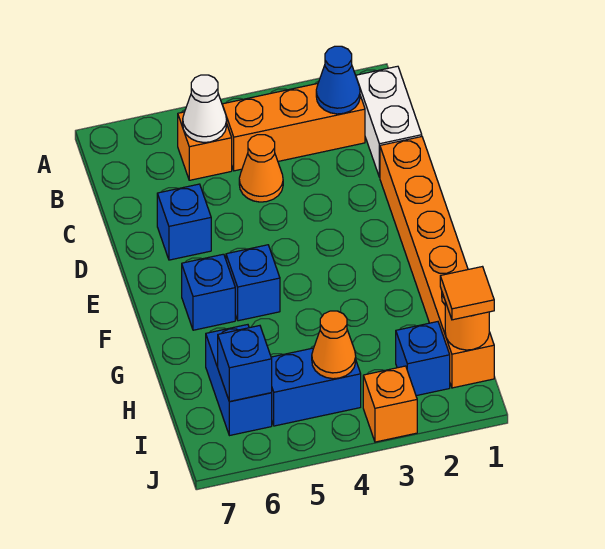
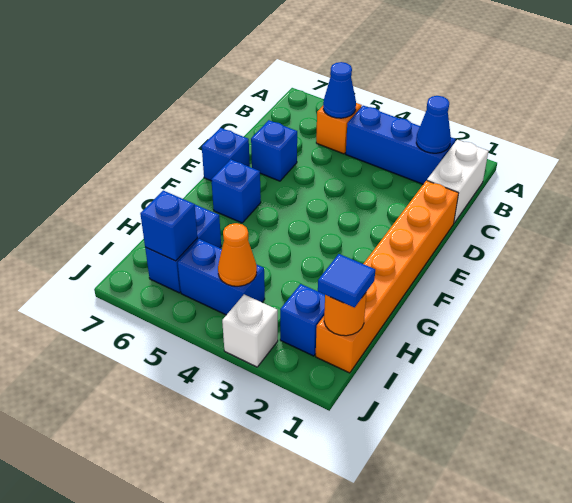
orange 1x3 brick [222,83,365,171] -> blue 1x3 brick [346,106,456,184]
white 1x1 cone [183,75,227,142] -> blue 1x1 cone [323,62,356,118]
orange 1x1 cone [239,135,283,202] -> none
blue 1x1 brick [226,245,280,321] -> blue 1x1 brick moved to [202,128,250,181]
orange 1x1 tile [440,267,494,320] -> blue 1x1 tile [318,254,375,308]
orange 1x1 brick [363,366,417,442] -> white 1x1 brick [222,294,278,367]

